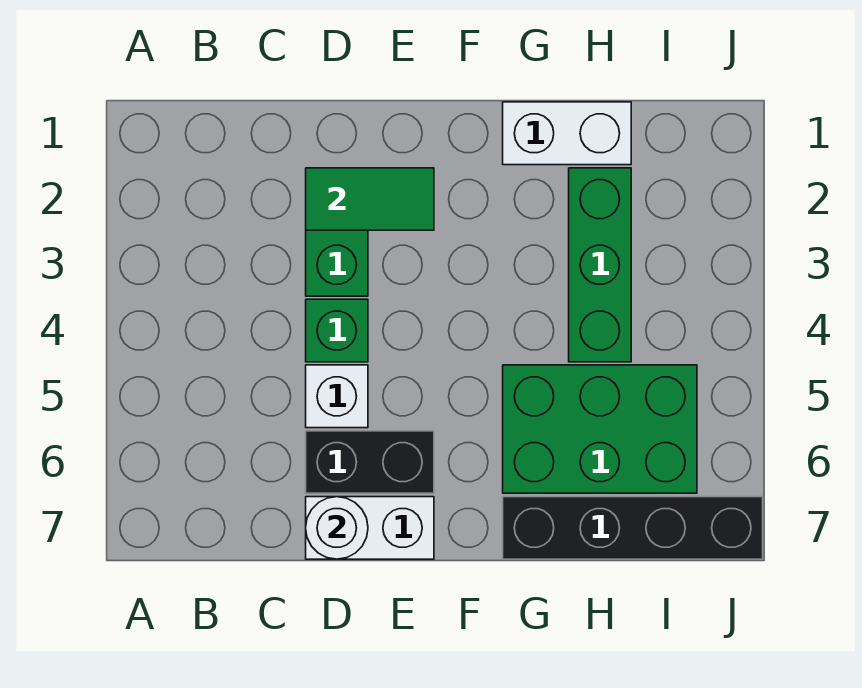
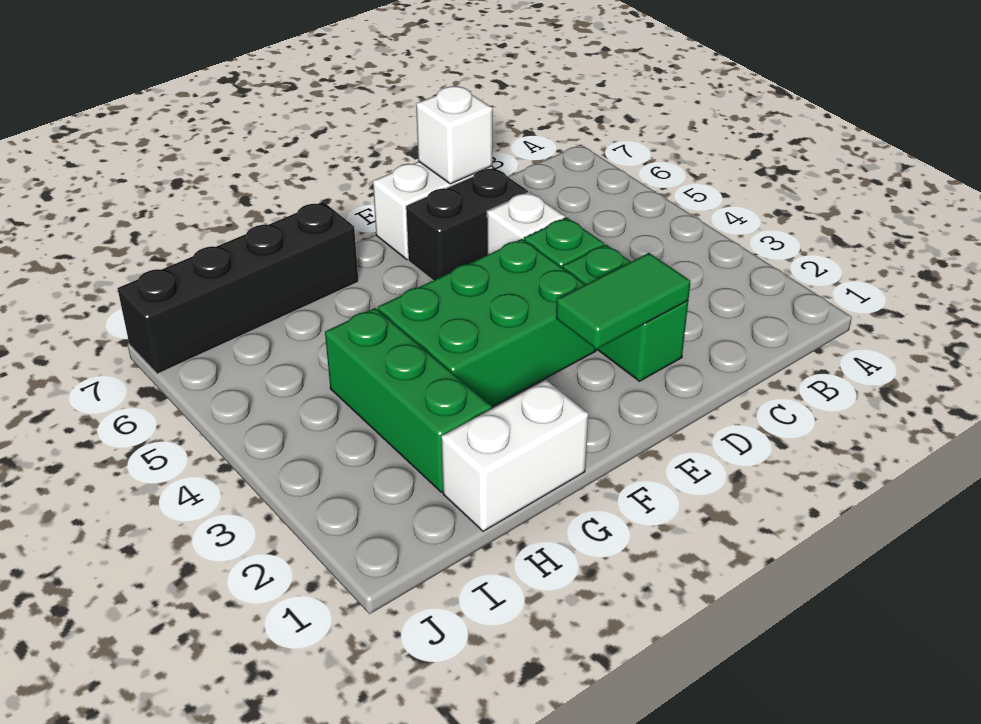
white 1x1 round brick [306,497,368,559] -> white 1x1 brick [416,86,493,184]
green 2x3 brick [503,365,697,493] -> green 2x3 brick moved to [378,239,596,407]

